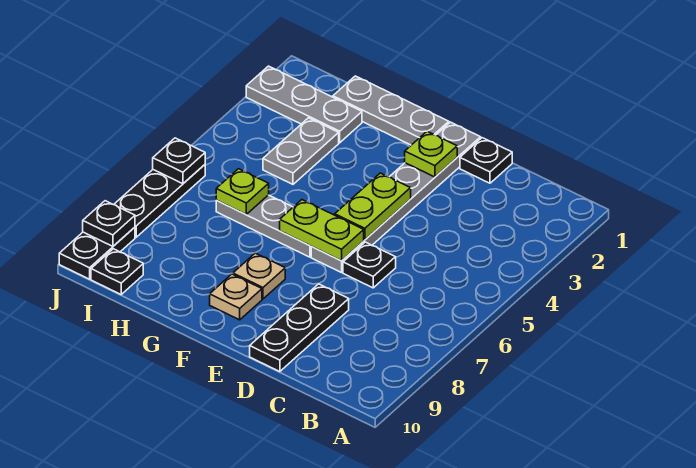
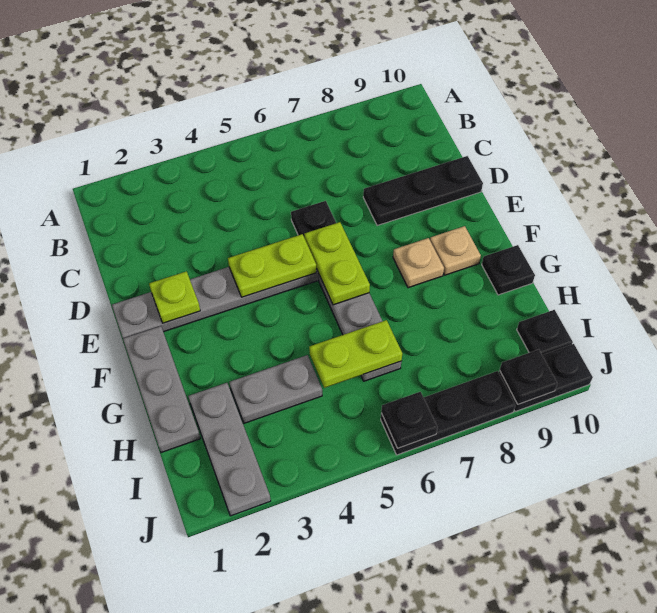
black 1x1 plate [460,138,512,183] -> black 1x1 plate moved to [482,245,535,295]
lime 1x1 plate [216,169,269,214] -> lime 1x2 plate [309,320,402,388]

